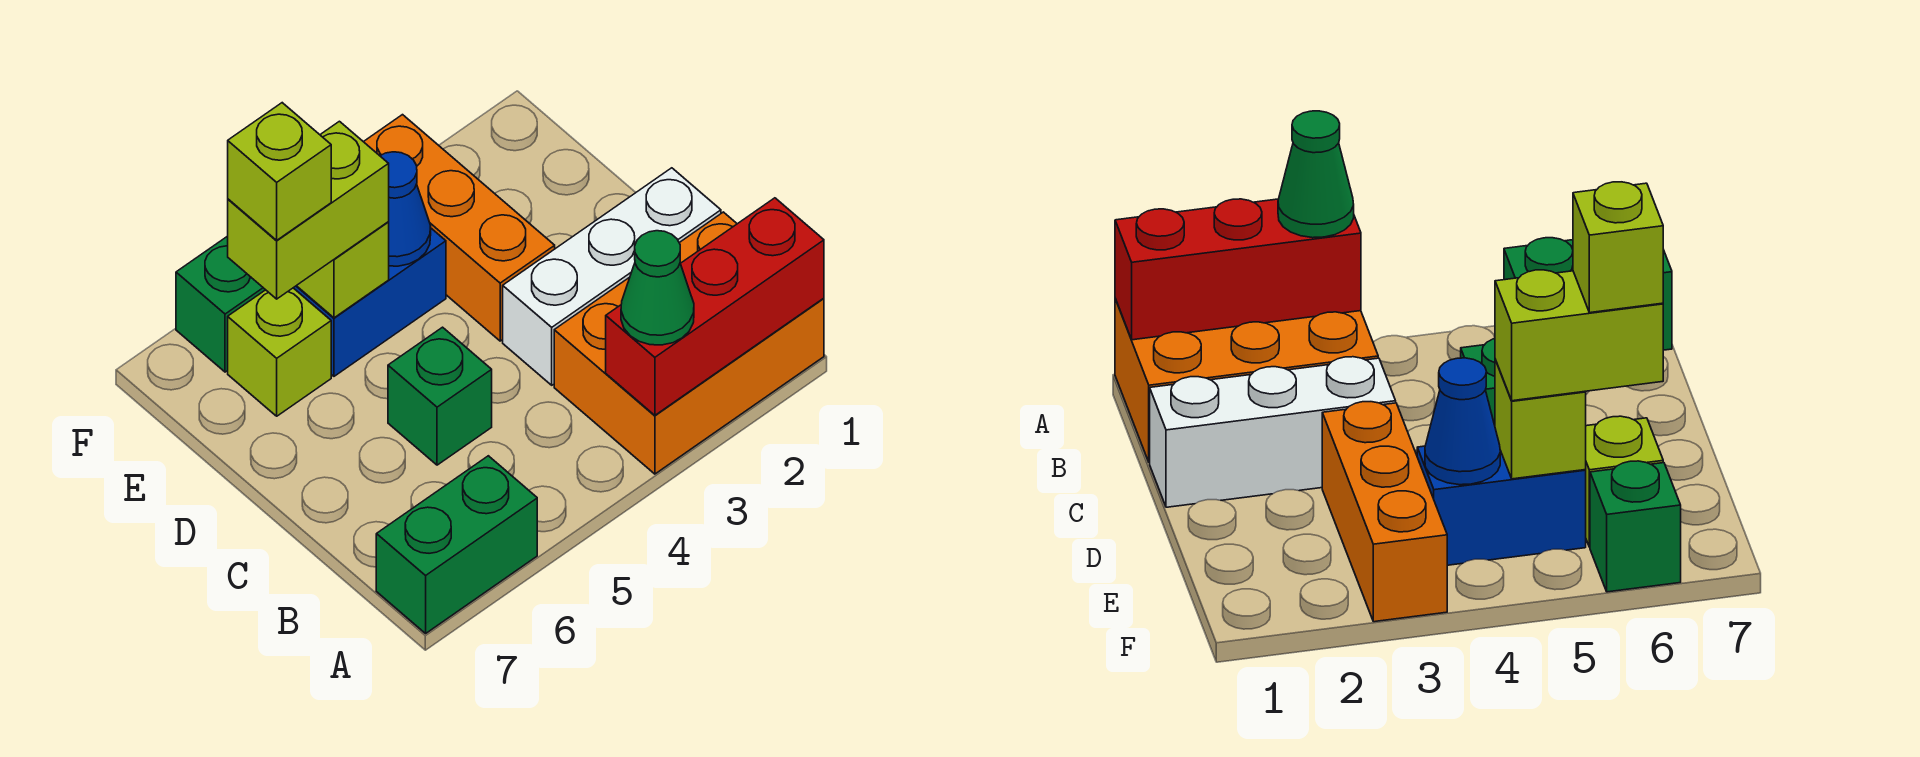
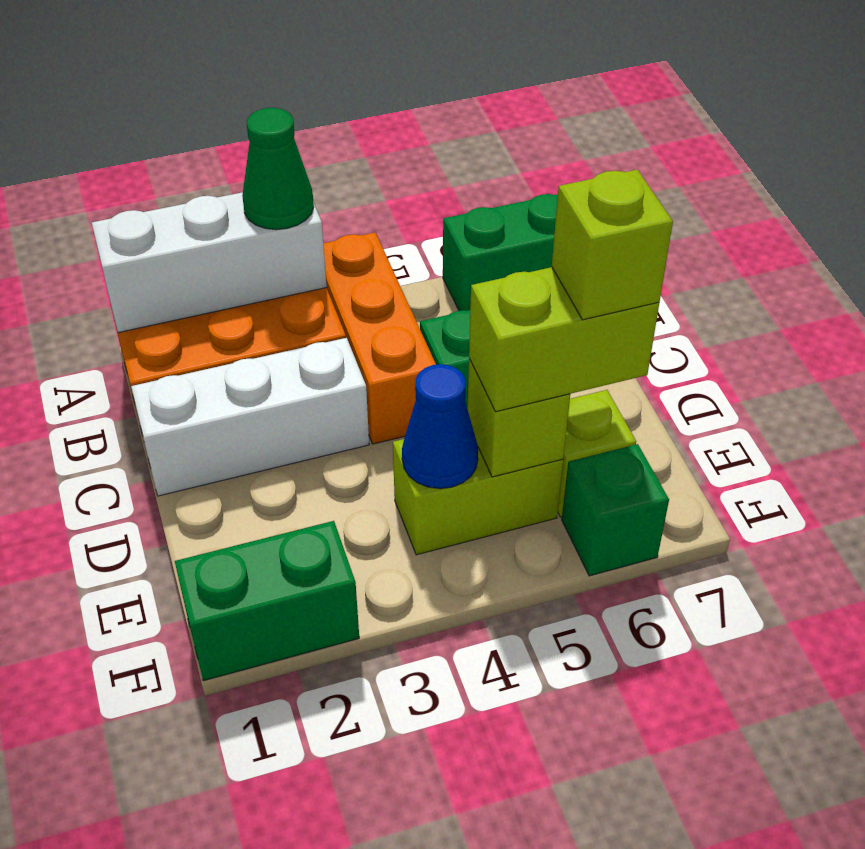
red 1x3 brick [606,198,824,415] -> white 1x3 brick [92,192,327,333]
orange 1x3 brick [364,115,555,341] -> orange 1x3 brick moved to [323,232,436,444]
blue 1x2 brick [294,228,446,376] -> lime 1x2 brick [393,439,563,555]
none -> green 1x2 brick [175,521,359,681]

